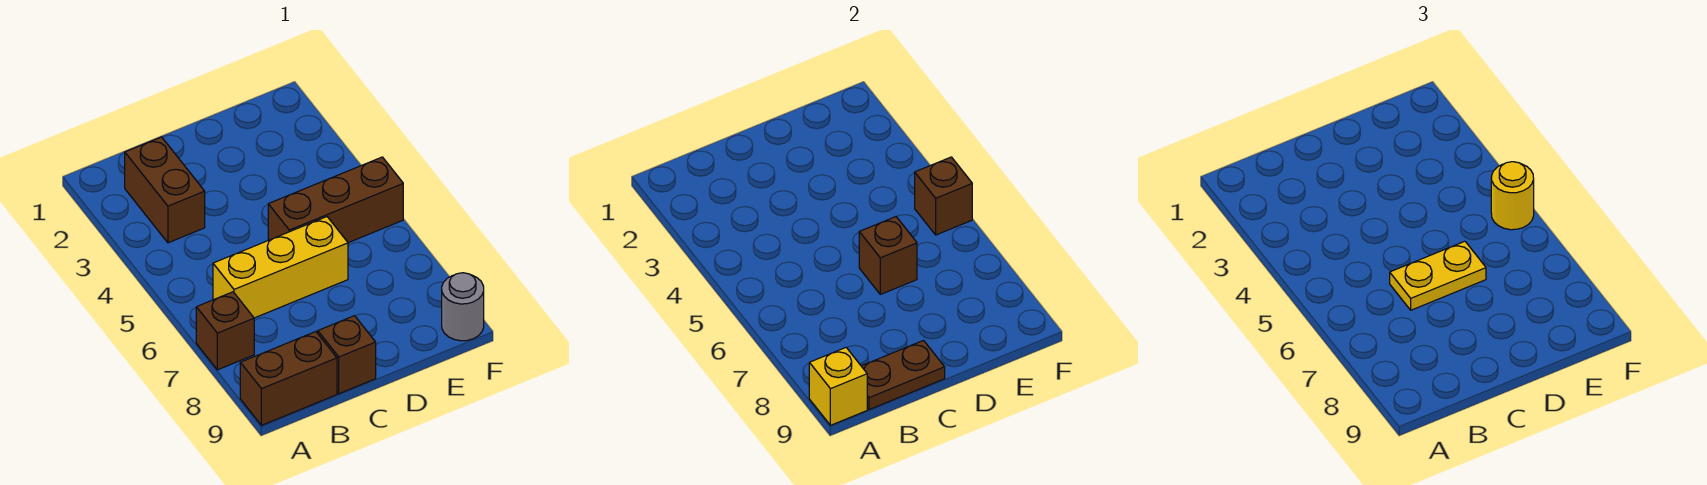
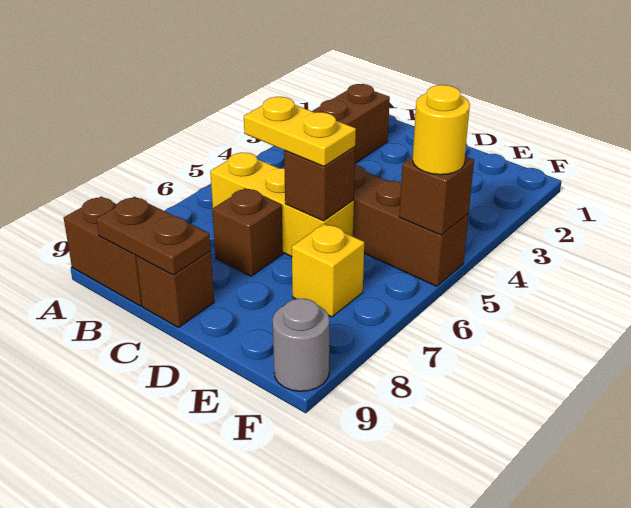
brown 1x1 brick [196,292,254,370] -> brown 1x1 brick moved to [212,188,283,276]
yellow 1x1 brick [809,348,867,425] -> yellow 1x1 brick moved to [292,224,364,317]

